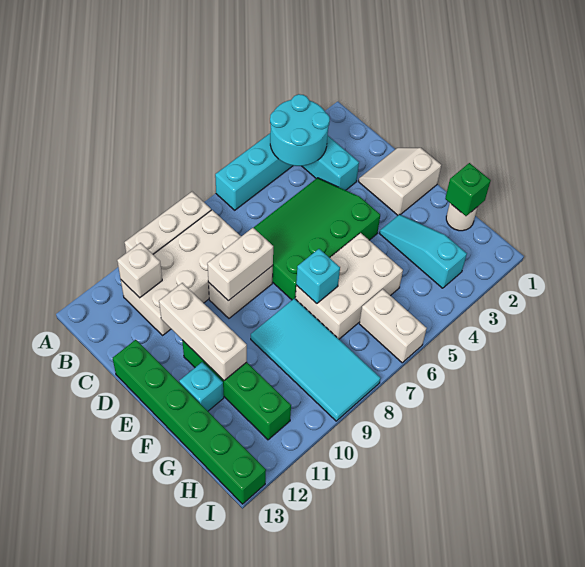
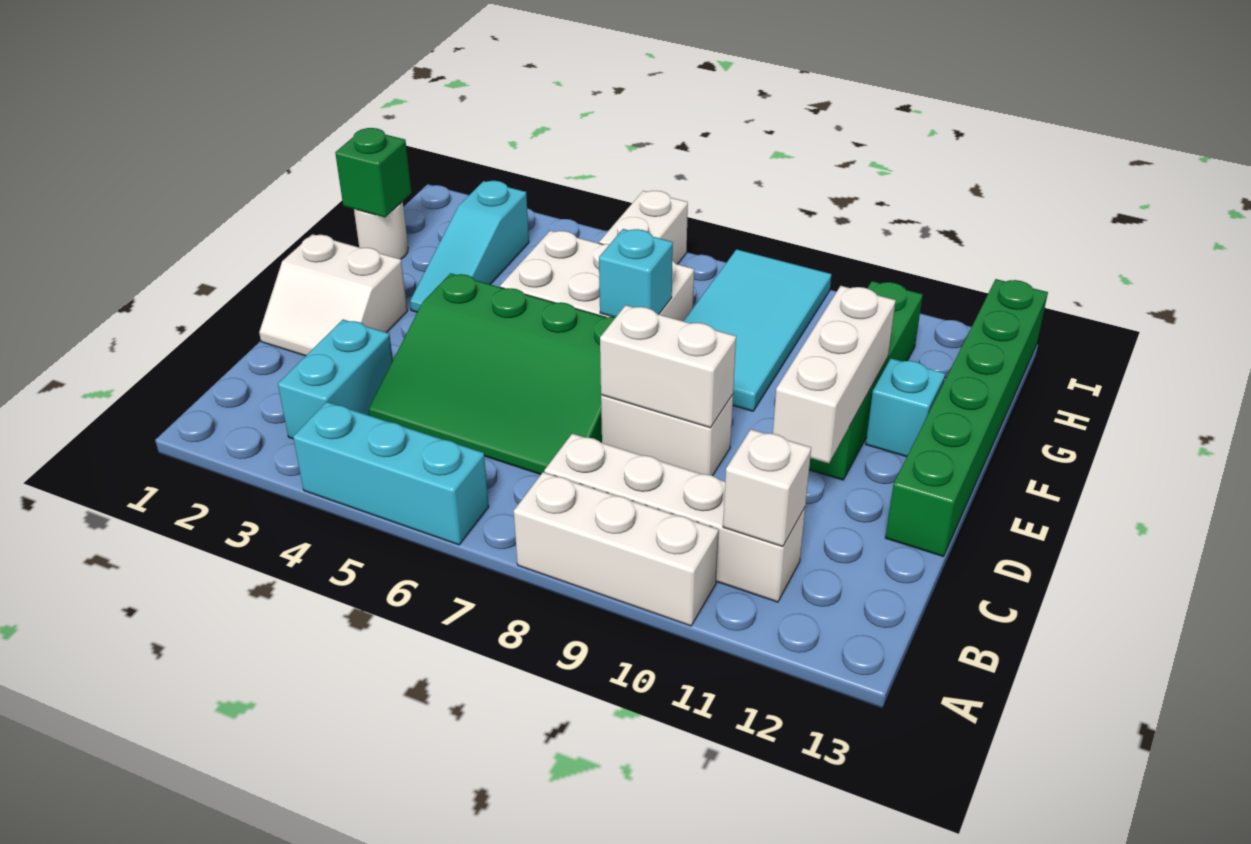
cyan 2x2 round brick [270,94,330,166] -> none
white 2x4 brick [121,210,241,335] -> white 1x4 brick [544,434,805,602]

